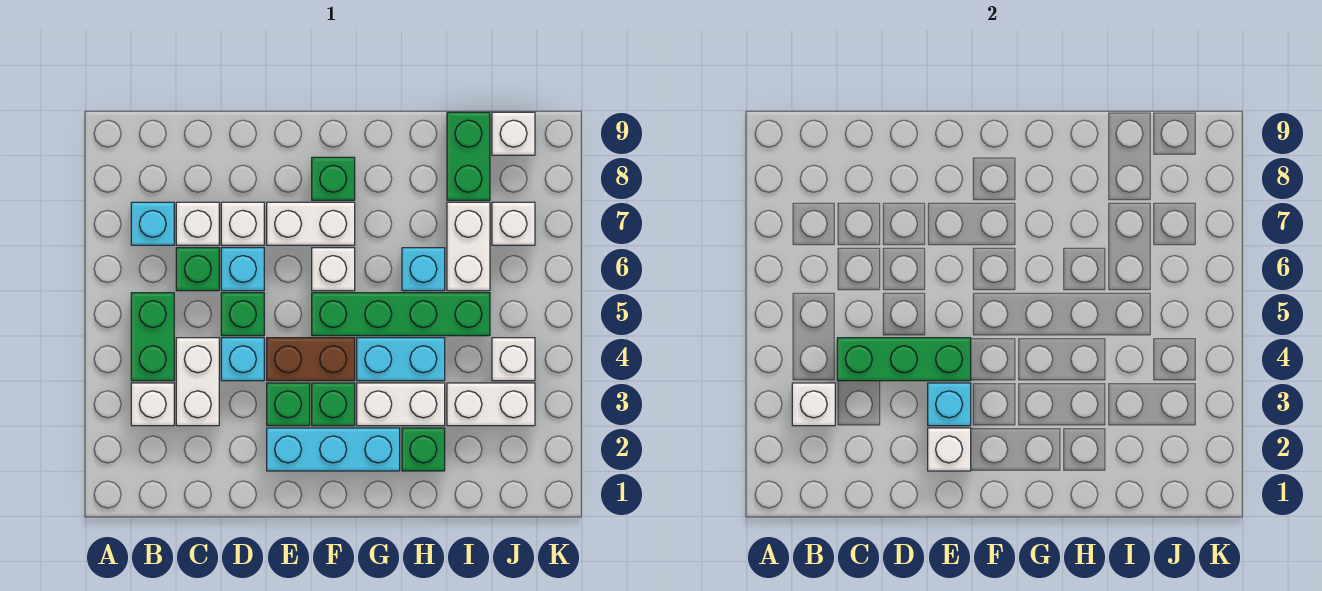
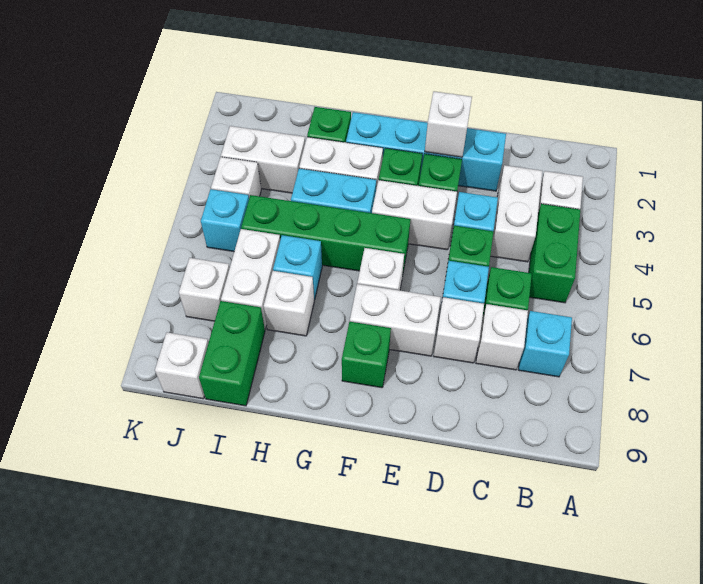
white 1x1 brick [792,383,835,426] -> white 1x1 brick moved to [264,271,314,336]
green 1x3 brick [837,338,971,381] -> none
cyan 1x3 brick [267,428,400,471] -> cyan 1x4 brick [346,112,506,191]
cyan 1x1 brick [928,383,971,426] -> cyan 1x1 brick moved to [201,189,249,252]
brown 1x2 brick [267,338,355,381] -> white 1x2 brick [372,180,457,250]

